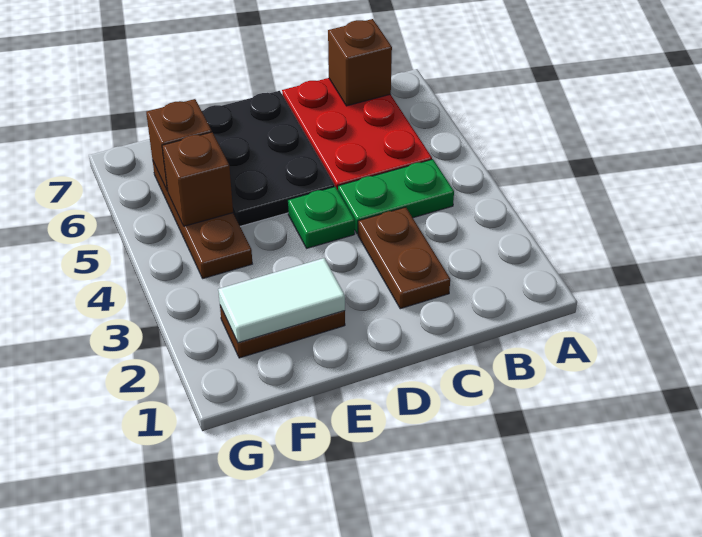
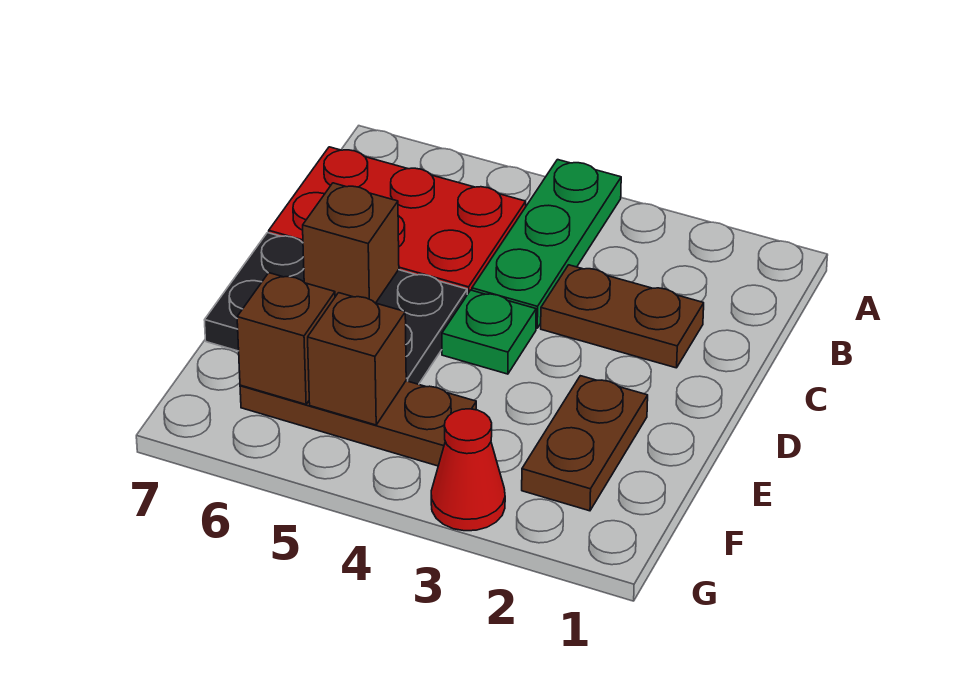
green 1x2 plate [338,159,454,234] -> green 1x3 plate [472,160,621,328]
brown 1x1 brick [328,19,392,106] -> brown 1x1 brick moved to [303,183,399,303]
white 1x2 tile [218,258,345,343] -> none
none -> red 1x1 cone [431,409,505,531]

